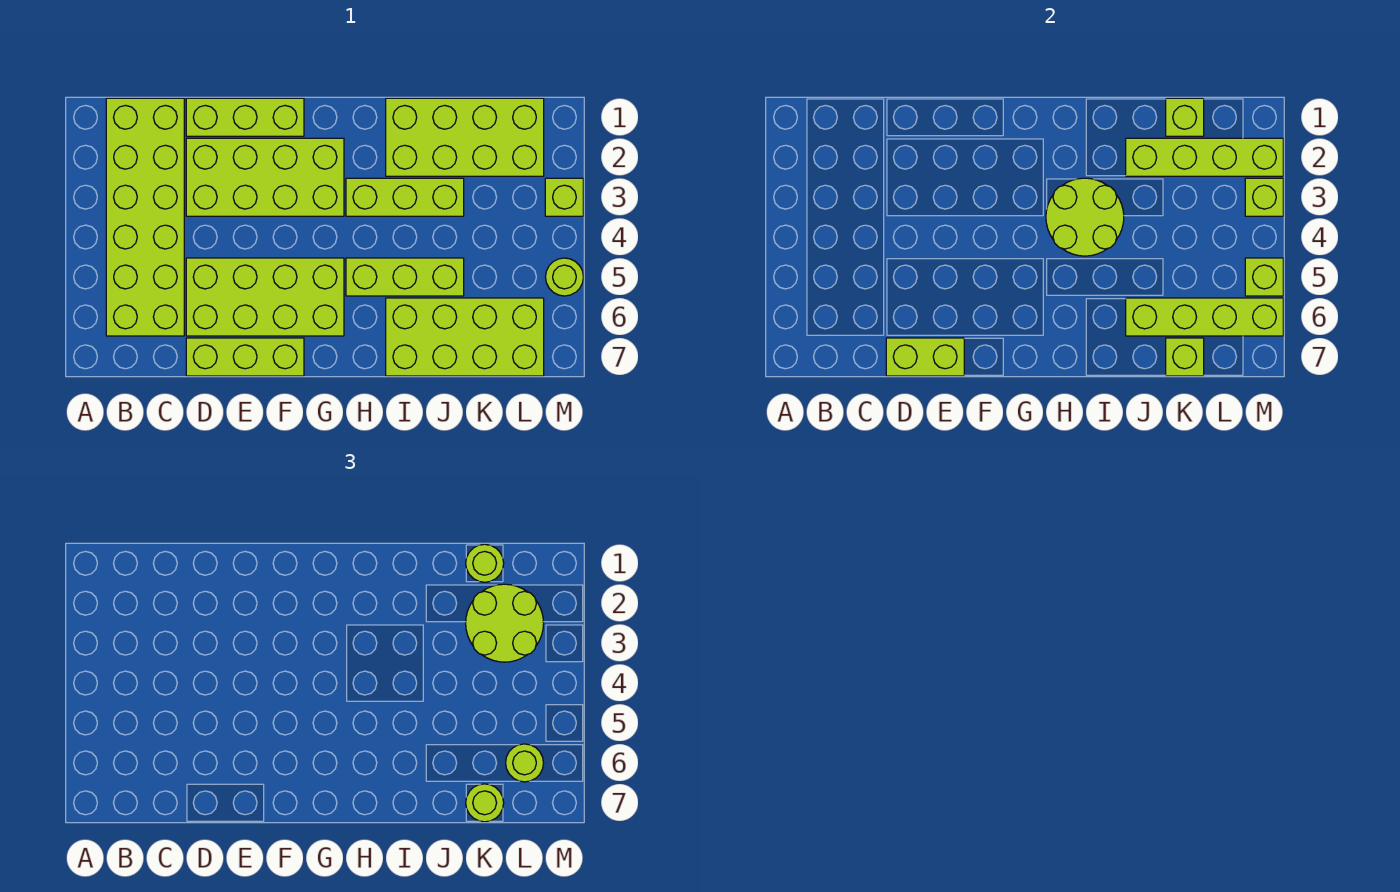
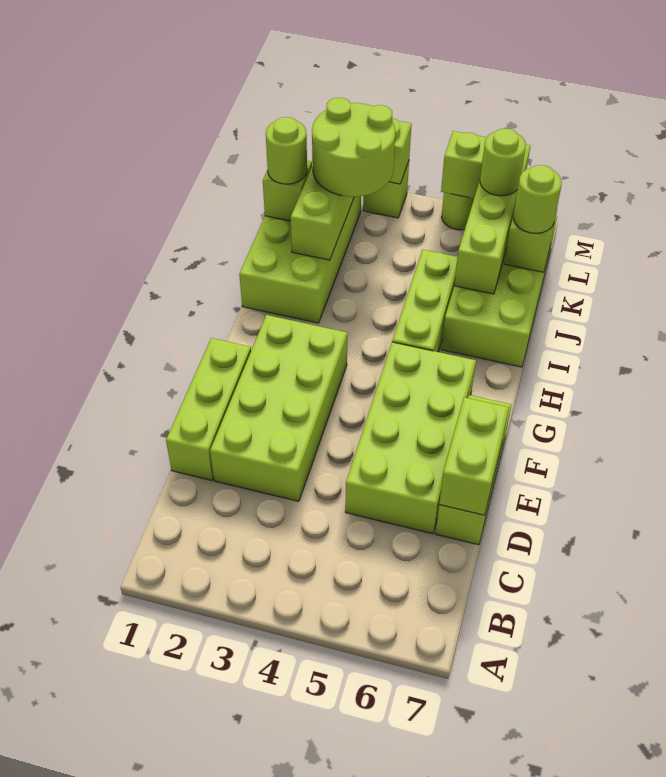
lime 2x6 brick [106,98,184,336] -> none
lime 1x3 brick [346,178,464,216] -> none
lime 2x2 round brick [1046,178,1124,256] -> none

